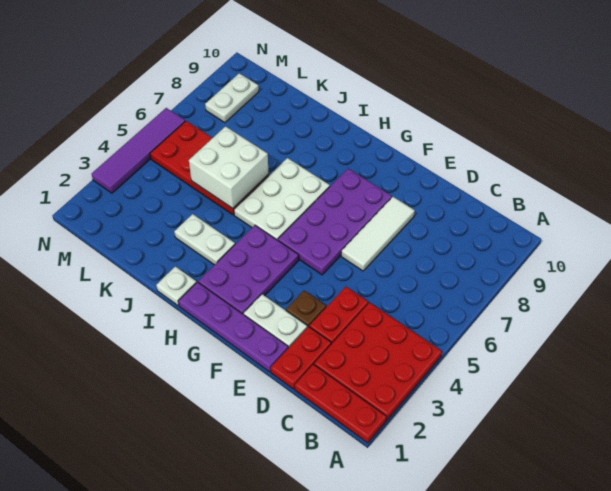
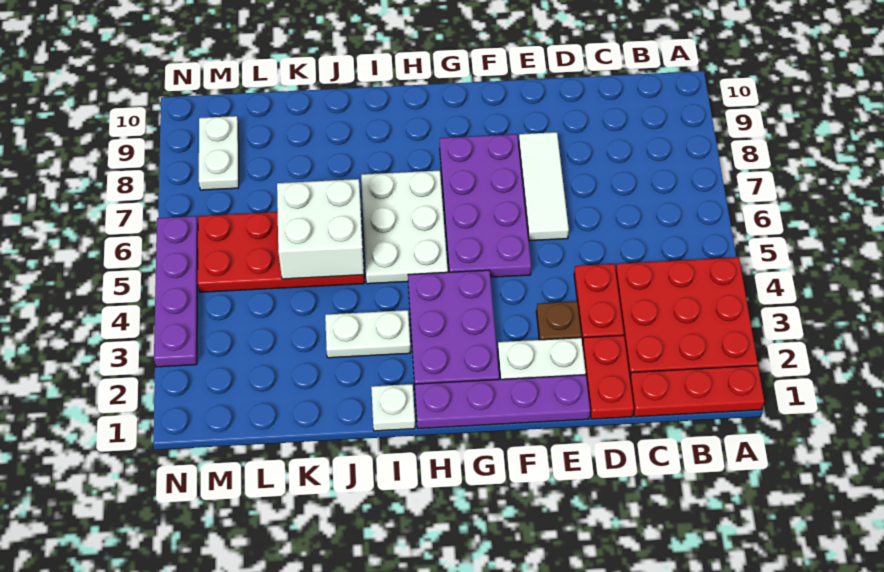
purple 1x4 tile [92,108,185,193] -> purple 1x4 plate [154,216,198,367]

